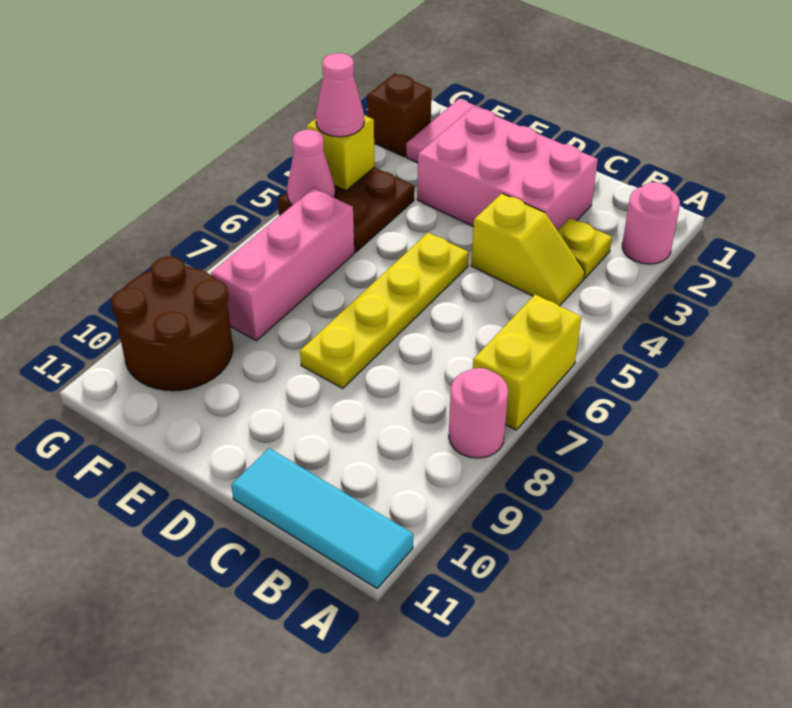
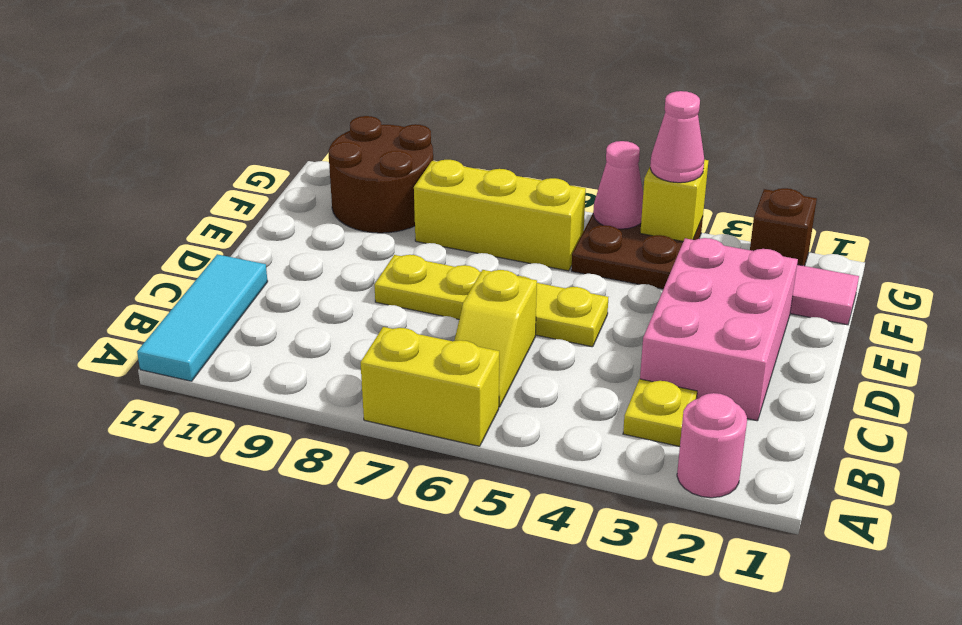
pink 1x1 round brick [449,368,508,458] -> none
yellow 1x2 slope [471,193,585,306] -> yellow 1x2 slope moved to [454,270,537,407]
pink 1x3 brick [211,188,354,341] -> yellow 1x3 brick [414,160,586,271]

